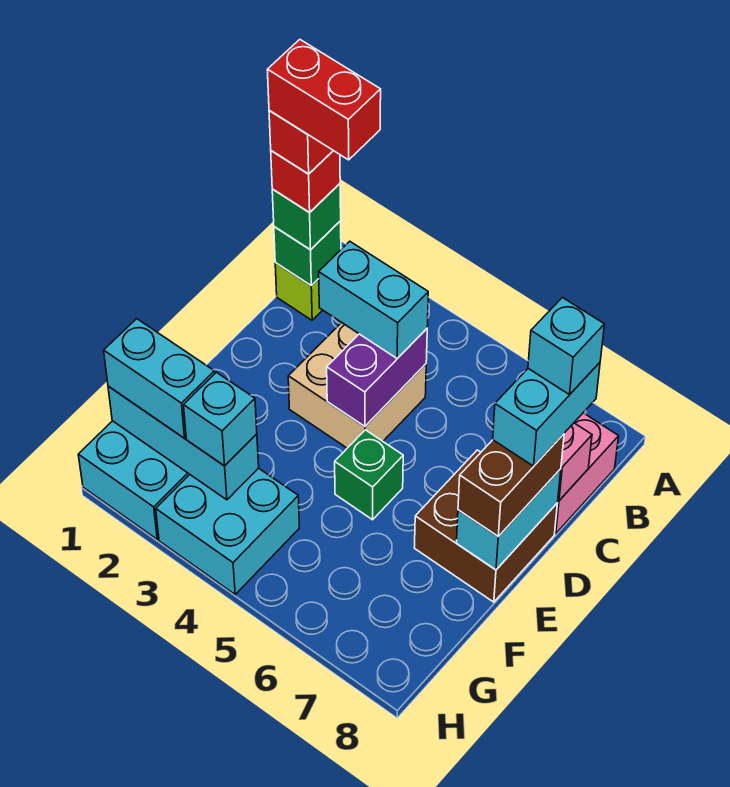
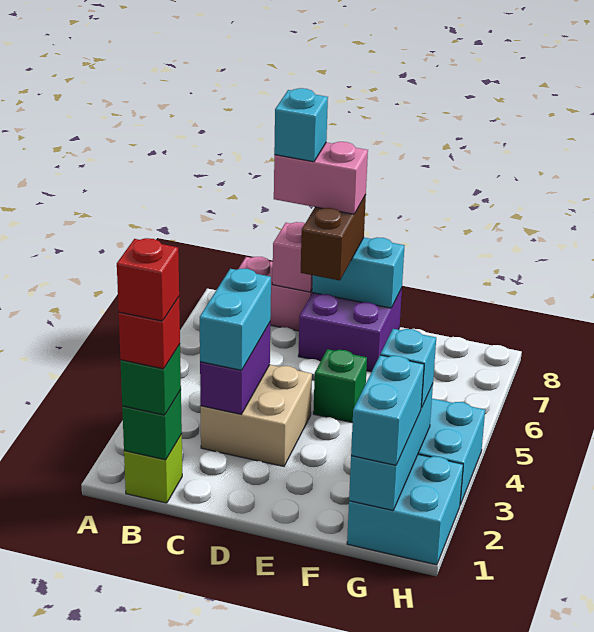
red 1x2 brick [267,40,381,160] -> none
purple 1x2 brick [327,329,427,426] -> purple 1x2 brick turned to [200,323,270,414]
cyan 1x2 brick [493,363,600,466] -> pink 1x2 brick [274,142,368,214]
brown 2x2 brick [415,450,557,602] -> purple 2x2 brick [298,288,402,372]
brown 1x2 brick [458,434,564,536] -> brown 1x2 brick turned to [301,195,366,281]

